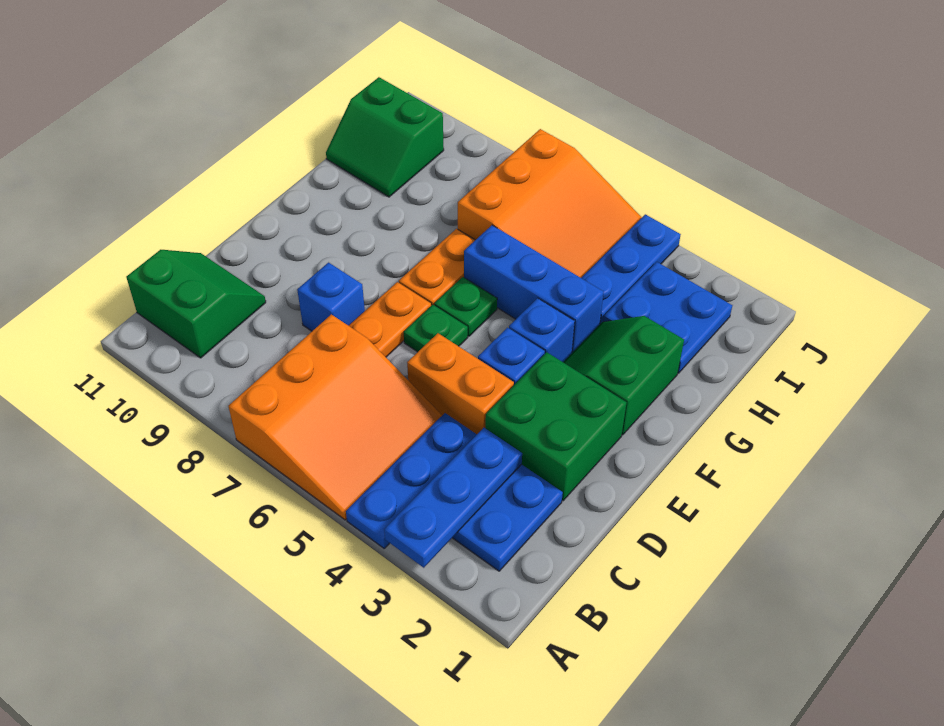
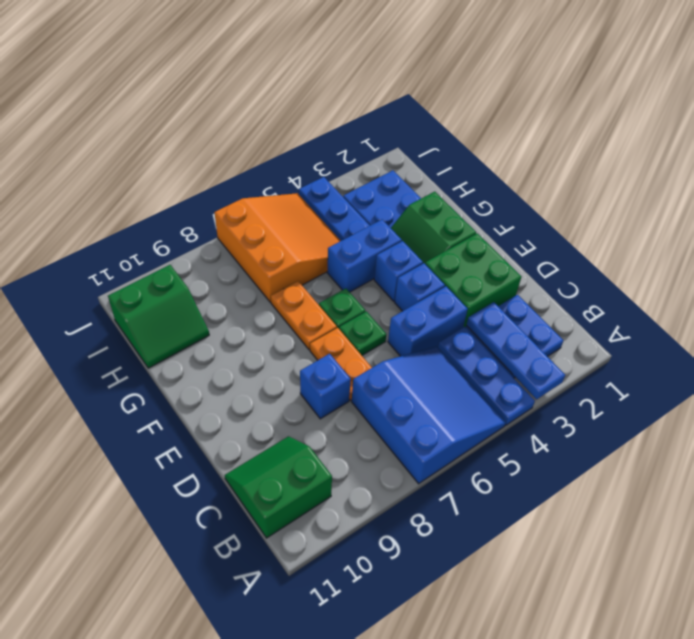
orange 3x3 slope [228,314,442,520] -> blue 3x3 slope [352,346,506,484]
orange 1x2 brick [407,333,514,434] -> blue 1x2 brick [388,286,468,356]
blue 1x3 brick [464,225,604,352] -> blue 1x2 brick [327,220,402,292]

